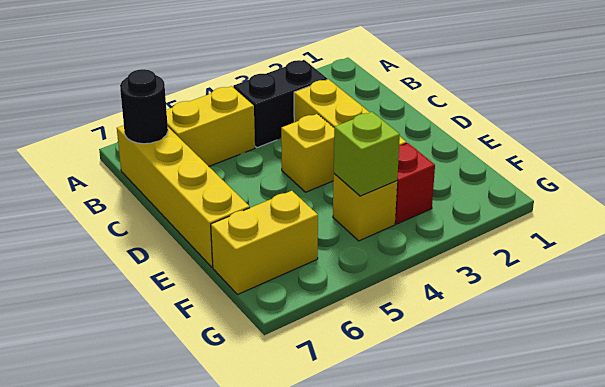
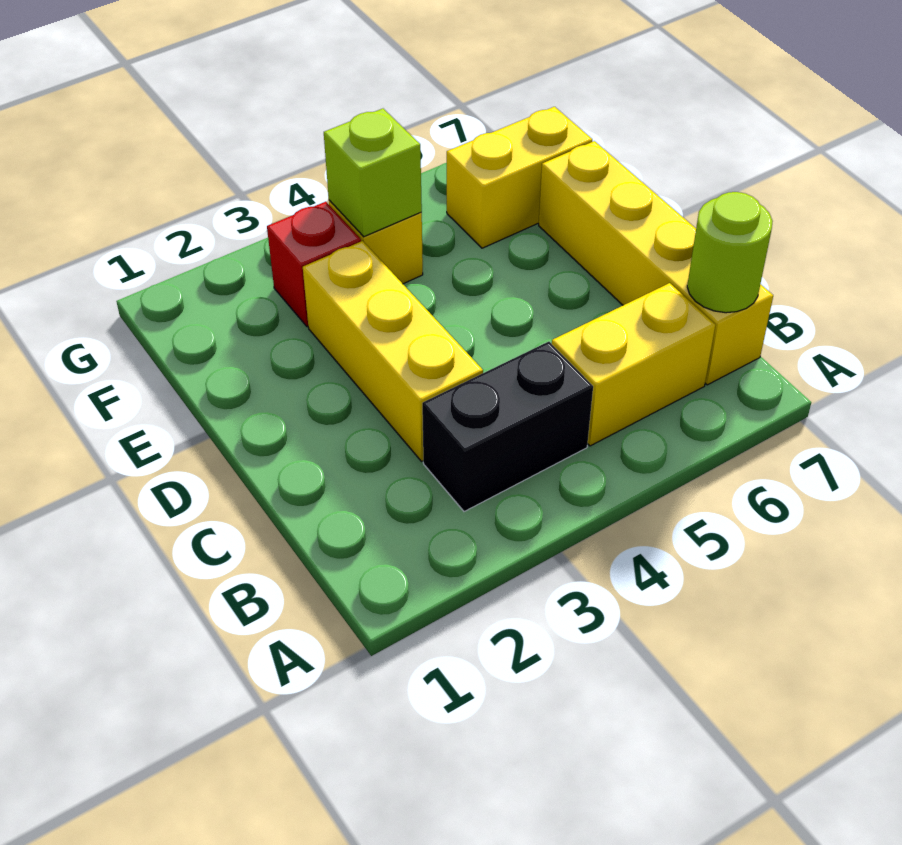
black 1x1 round brick [120,69,168,144] -> lime 1x1 round brick [687,192,773,313]
yellow 1x1 brick [281,114,334,192] -> none

